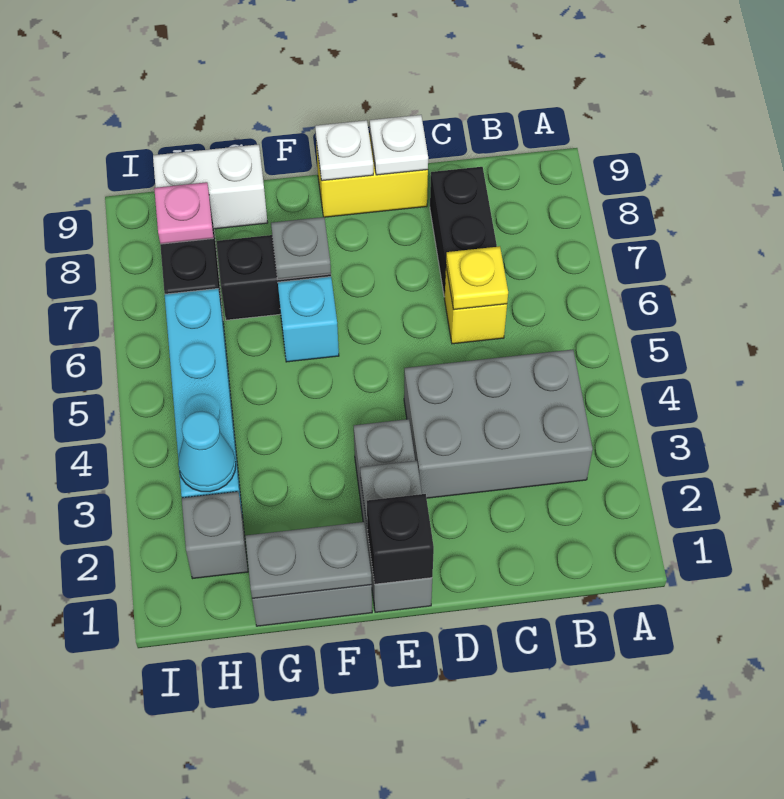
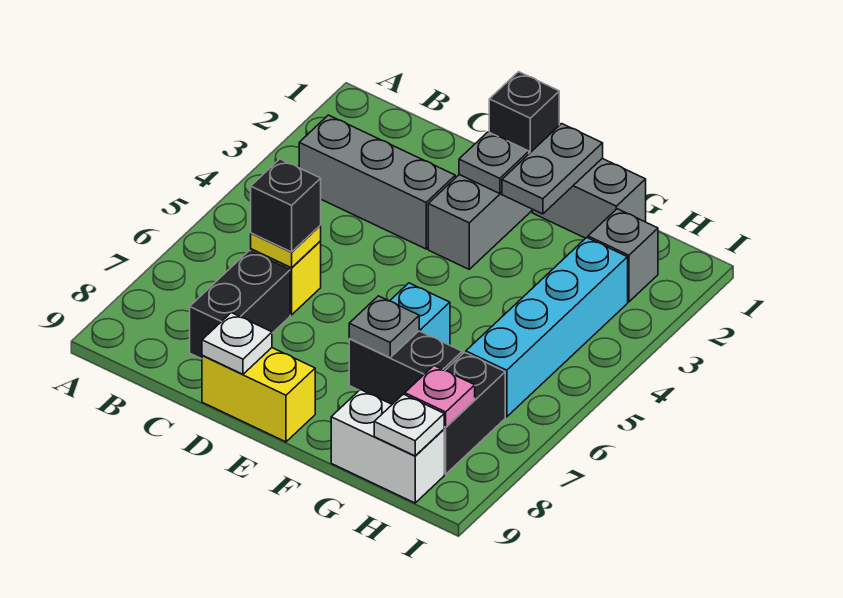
grey 2x3 brick [404,350,593,498] -> grey 1x3 brick [299,115,455,249]
none -> black 1x1 brick [251,159,321,252]
white 1x1 plate [315,120,373,181] -> white 1x1 plate moved to [374,394,444,456]
grey 1x2 plate [245,522,372,598] -> grey 1x2 plate turned to [502,124,603,214]
cyan 1x1 cone [178,412,236,492] -> none

